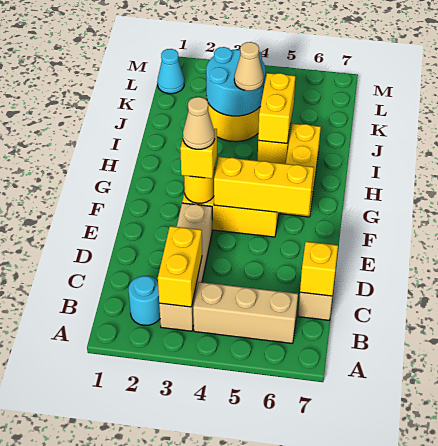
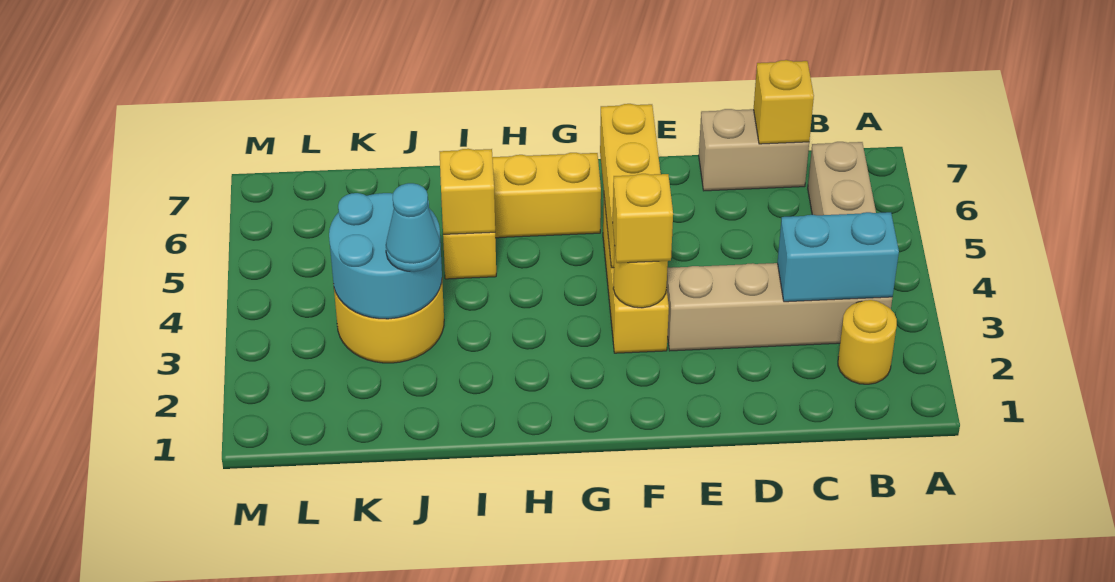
cyan 1x1 round brick [128,276,160,325] -> yellow 1x1 round brick [838,300,897,384]
yellow 1x2 brick [158,226,202,307] -> cyan 1x2 brick [778,212,899,302]
tan 1x1 cone [183,97,215,149] -> none
yellow 1x2 brick [258,73,295,143] -> yellow 1x1 brick [440,149,495,234]
tan 1x1 cone [234,42,264,91] -> none
cyan 1x1 cone [157,49,184,94] -> cyan 1x1 cone moved to [386,183,441,272]

